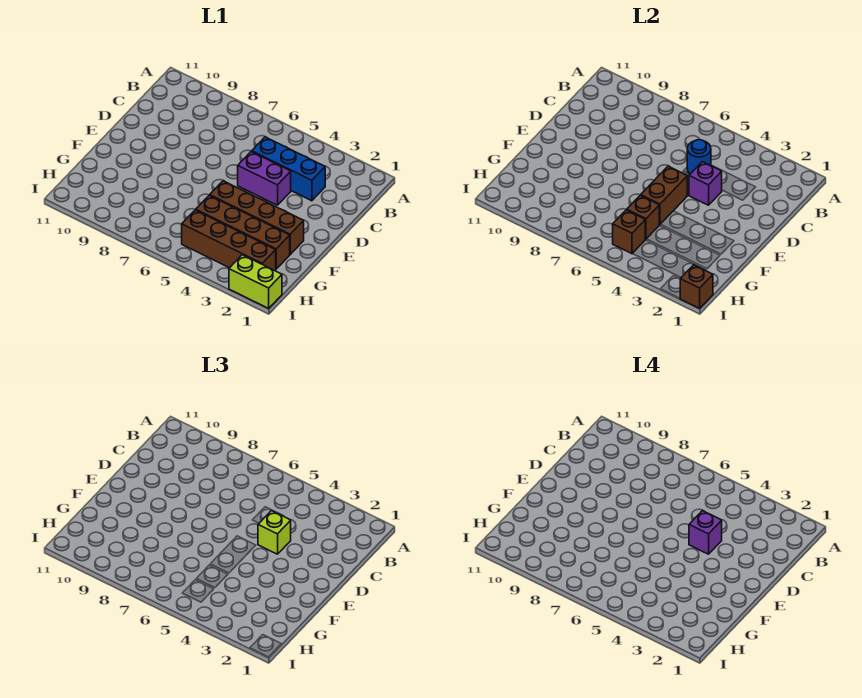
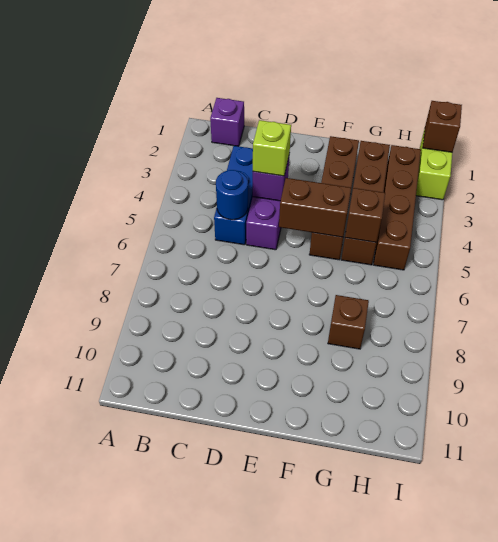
purple 1x1 brick [689,511,722,554] -> purple 1x1 brick moved to [210,98,244,146]
brown 1x1 brick [613,210,645,254] -> brown 1x1 brick moved to [328,295,369,349]

